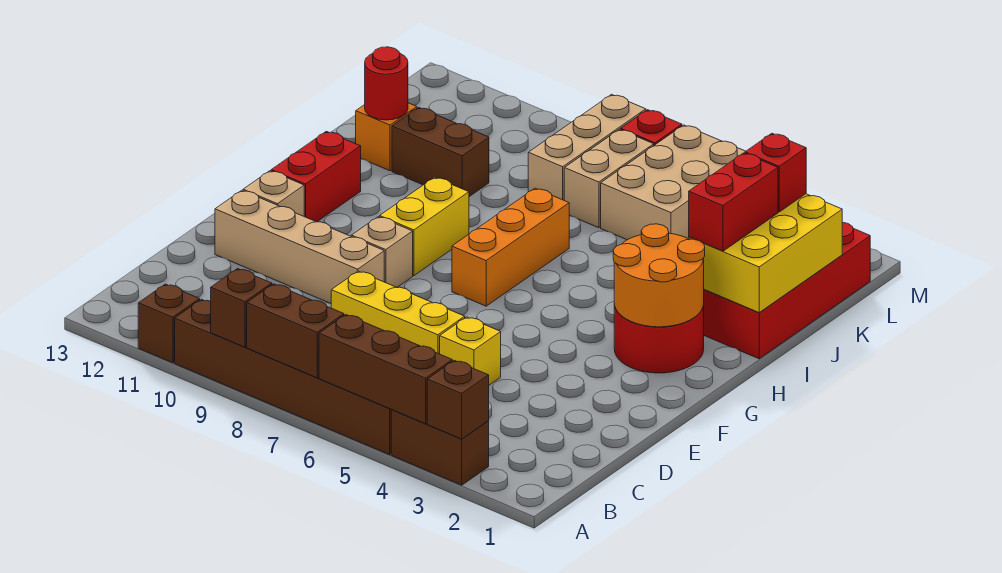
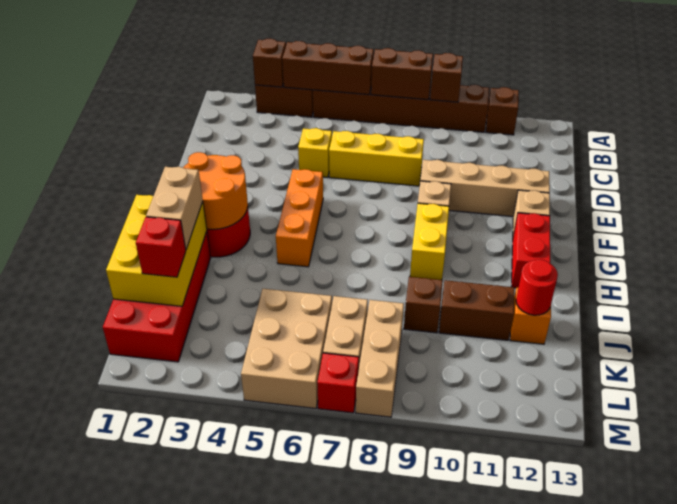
orange 1x3 brick [452,188,569,306] -> orange 1x3 brick moved to [276,169,323,267]
red 1x2 brick [689,153,778,251] -> tan 1x2 brick [146,167,203,249]
none -> brown 1x1 brick [404,277,443,333]

